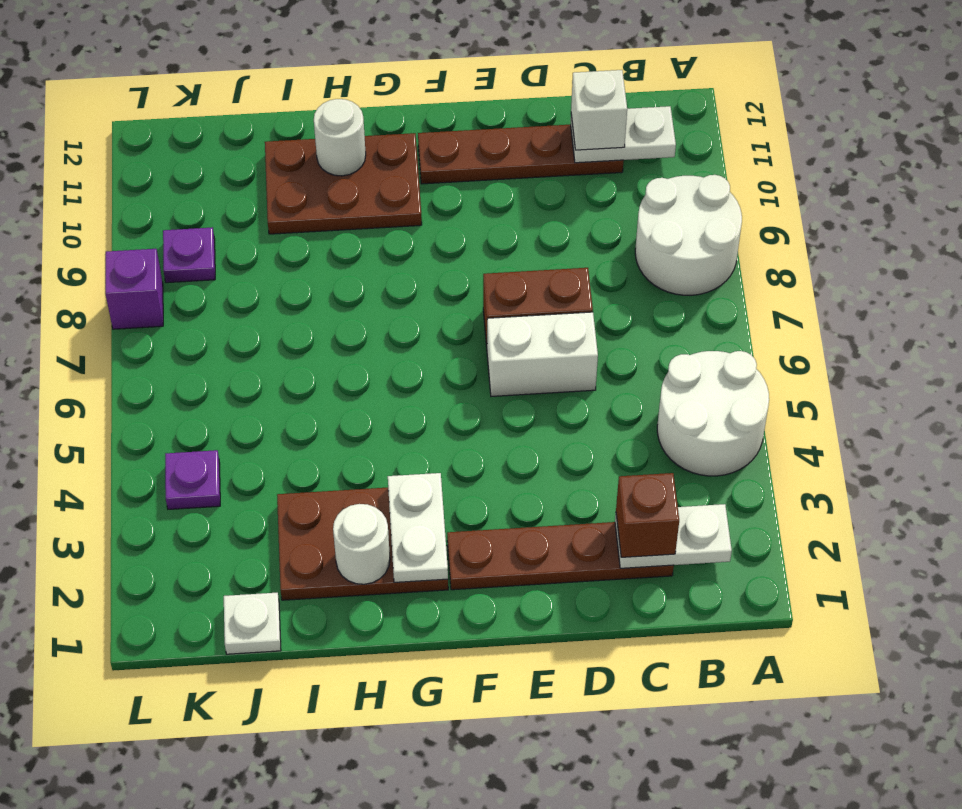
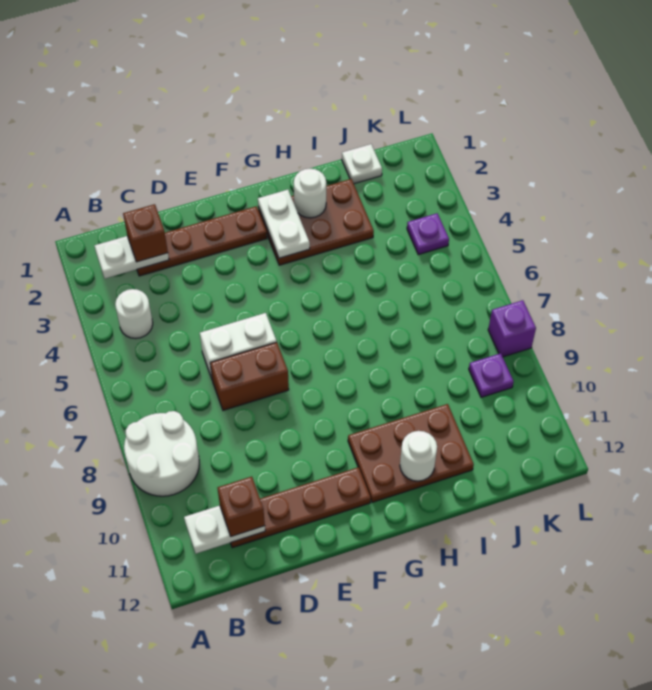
white 2x2 round brick [657,351,769,476] -> white 1x1 round brick [115,289,153,339]
white 1x1 brick [571,70,628,150] -> brown 1x1 brick [218,477,265,536]

